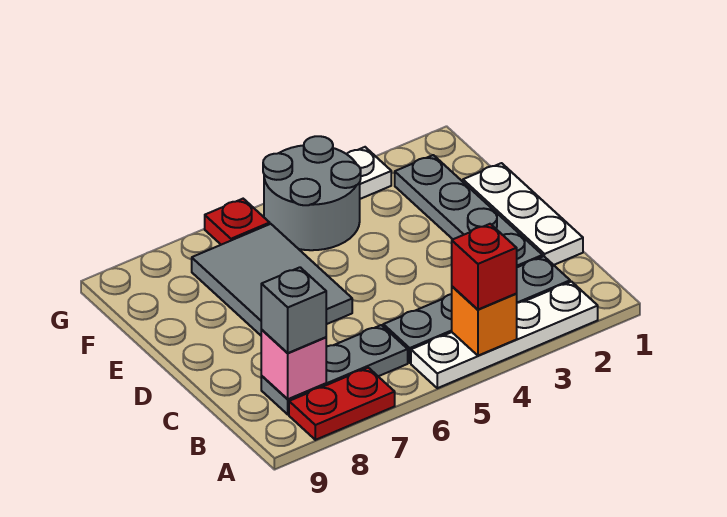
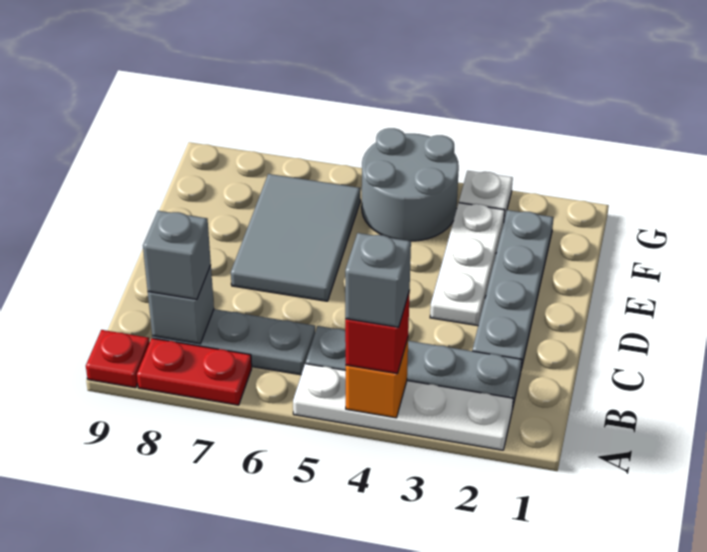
none -> grey 1x1 brick [345,233,411,327]
pink 1x1 brick [261,330,326,399] -> grey 1x1 brick [148,265,214,344]
white 1x3 plate [463,163,583,265] -> white 1x3 plate moved to [430,203,505,326]
red 1x1 plate [205,199,270,245] -> red 1x1 plate moved to [86,330,150,388]

